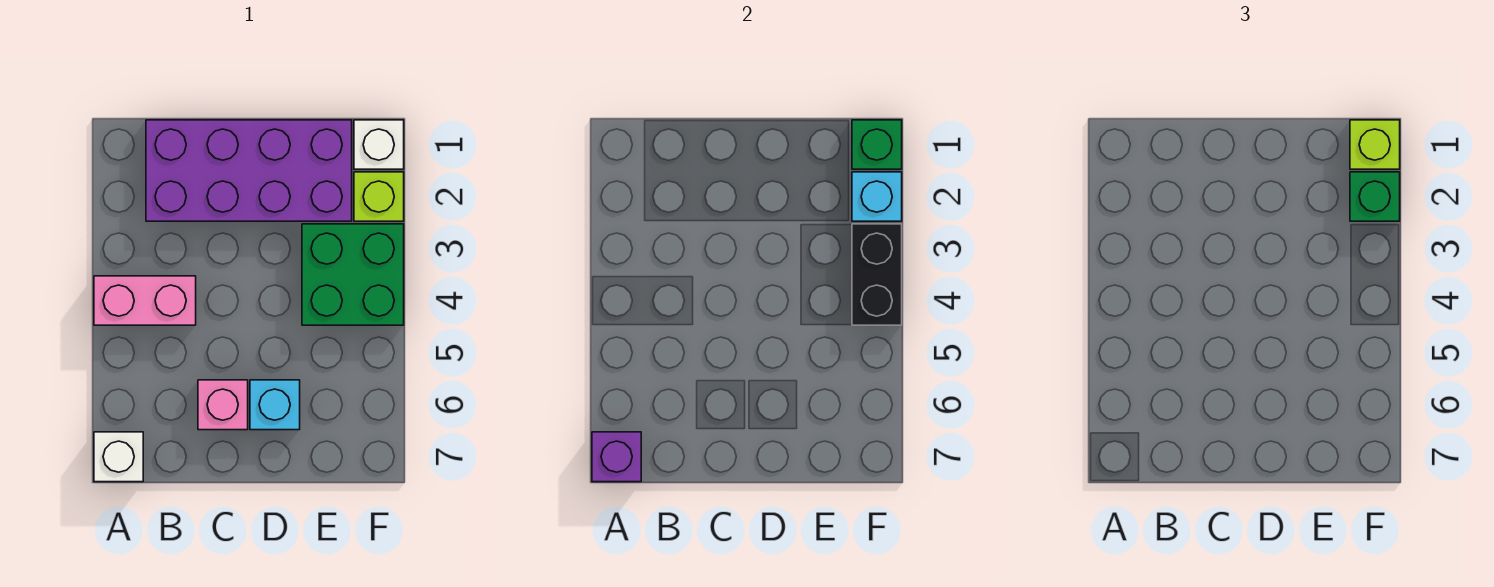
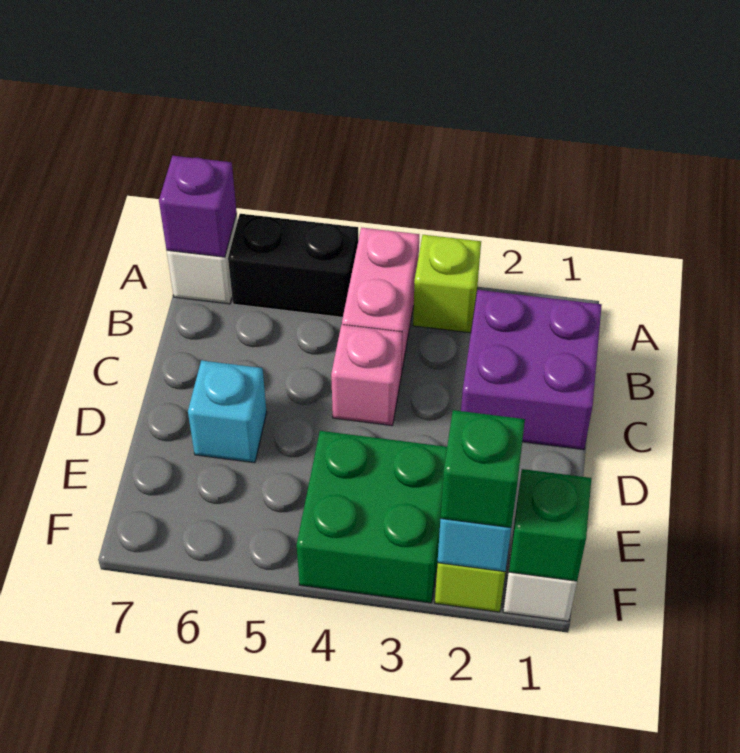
purple 2x4 brick [146,120,352,221] -> purple 2x2 brick [461,290,602,450]
pink 1x1 brick [198,380,248,430] -> pink 1x1 brick moved to [331,325,402,425]
lime 1x1 brick [1350,120,1400,169] -> lime 1x1 brick moved to [413,235,481,333]
black 1x2 brick [852,224,902,325] -> black 1x2 brick moved to [228,214,358,317]

